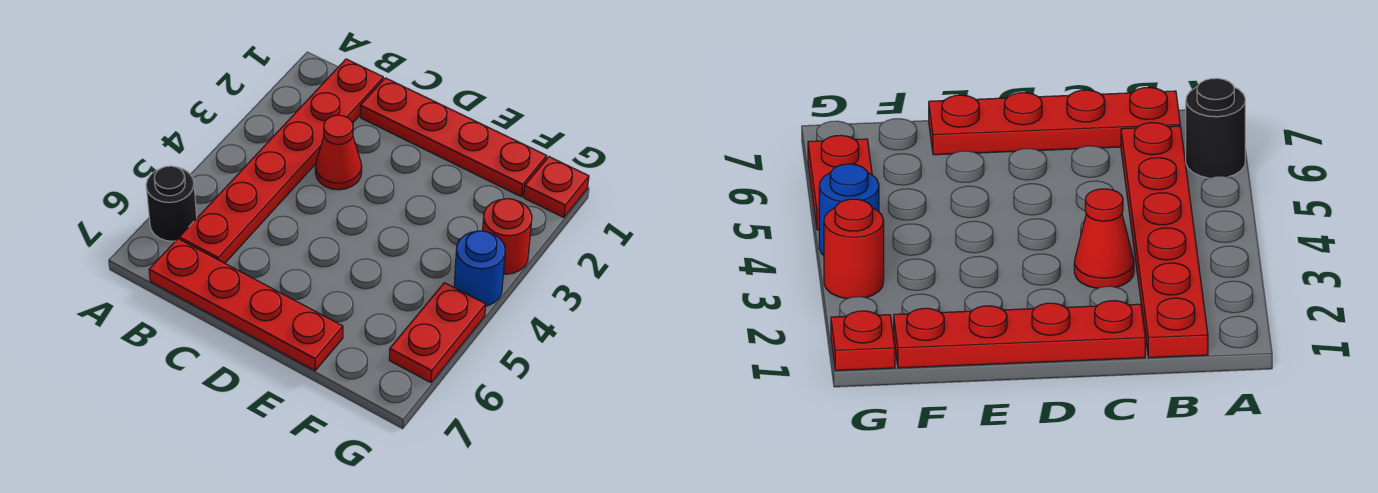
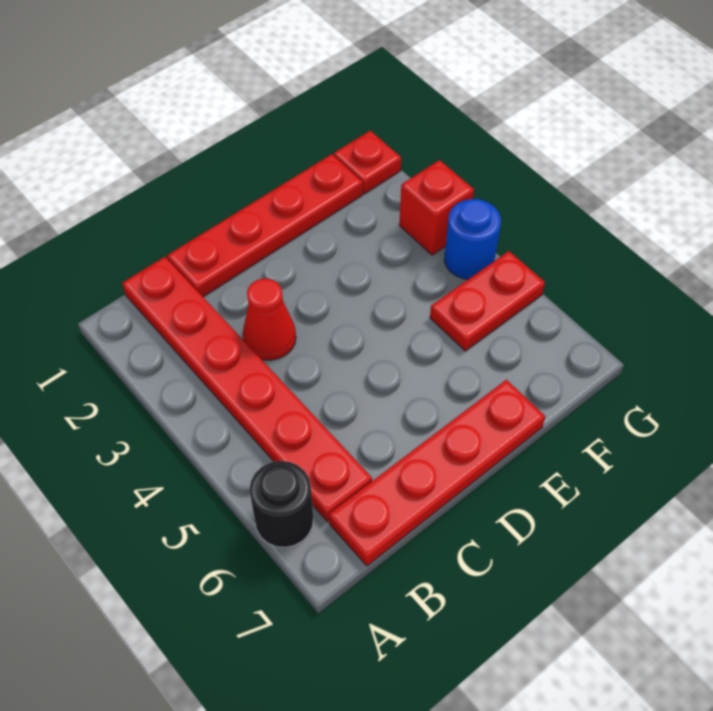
red 1x1 round brick [483,199,532,274] -> red 1x1 brick [399,160,474,255]
red 1x2 plate [389,283,486,383] -> red 1x2 plate turned to [430,251,545,351]

